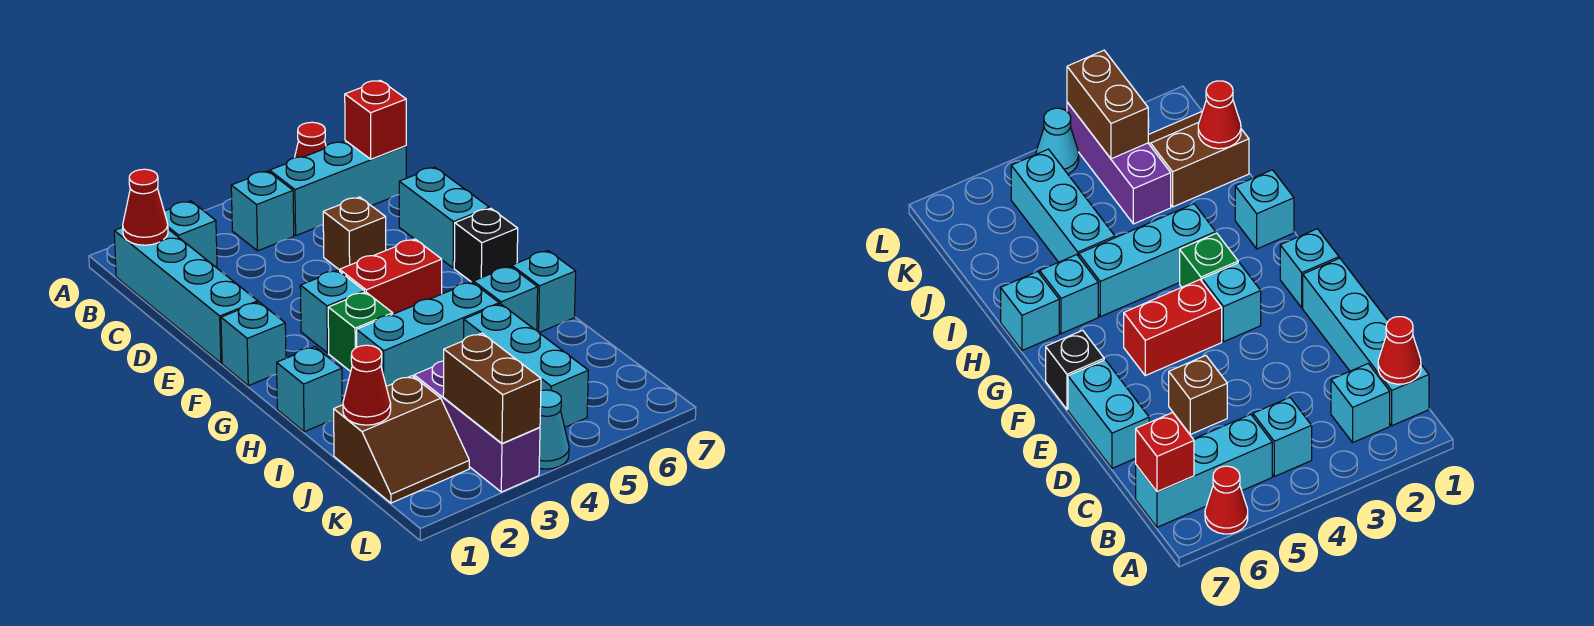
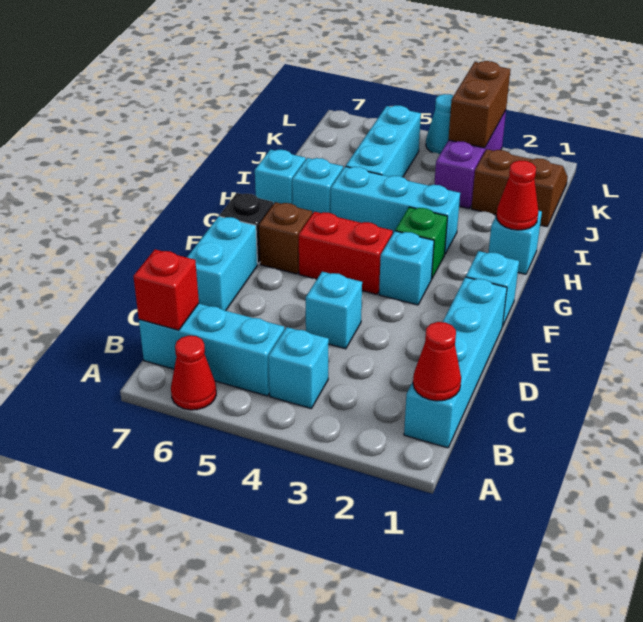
cyan 1x1 brick [164,201,217,267] -> cyan 1x1 brick moved to [306,272,362,349]
brown 1x1 brick [323,197,386,270] -> brown 1x1 brick moved to [259,202,312,274]
red 1x1 cone [343,345,391,425] -> red 1x1 cone moved to [496,160,538,230]

